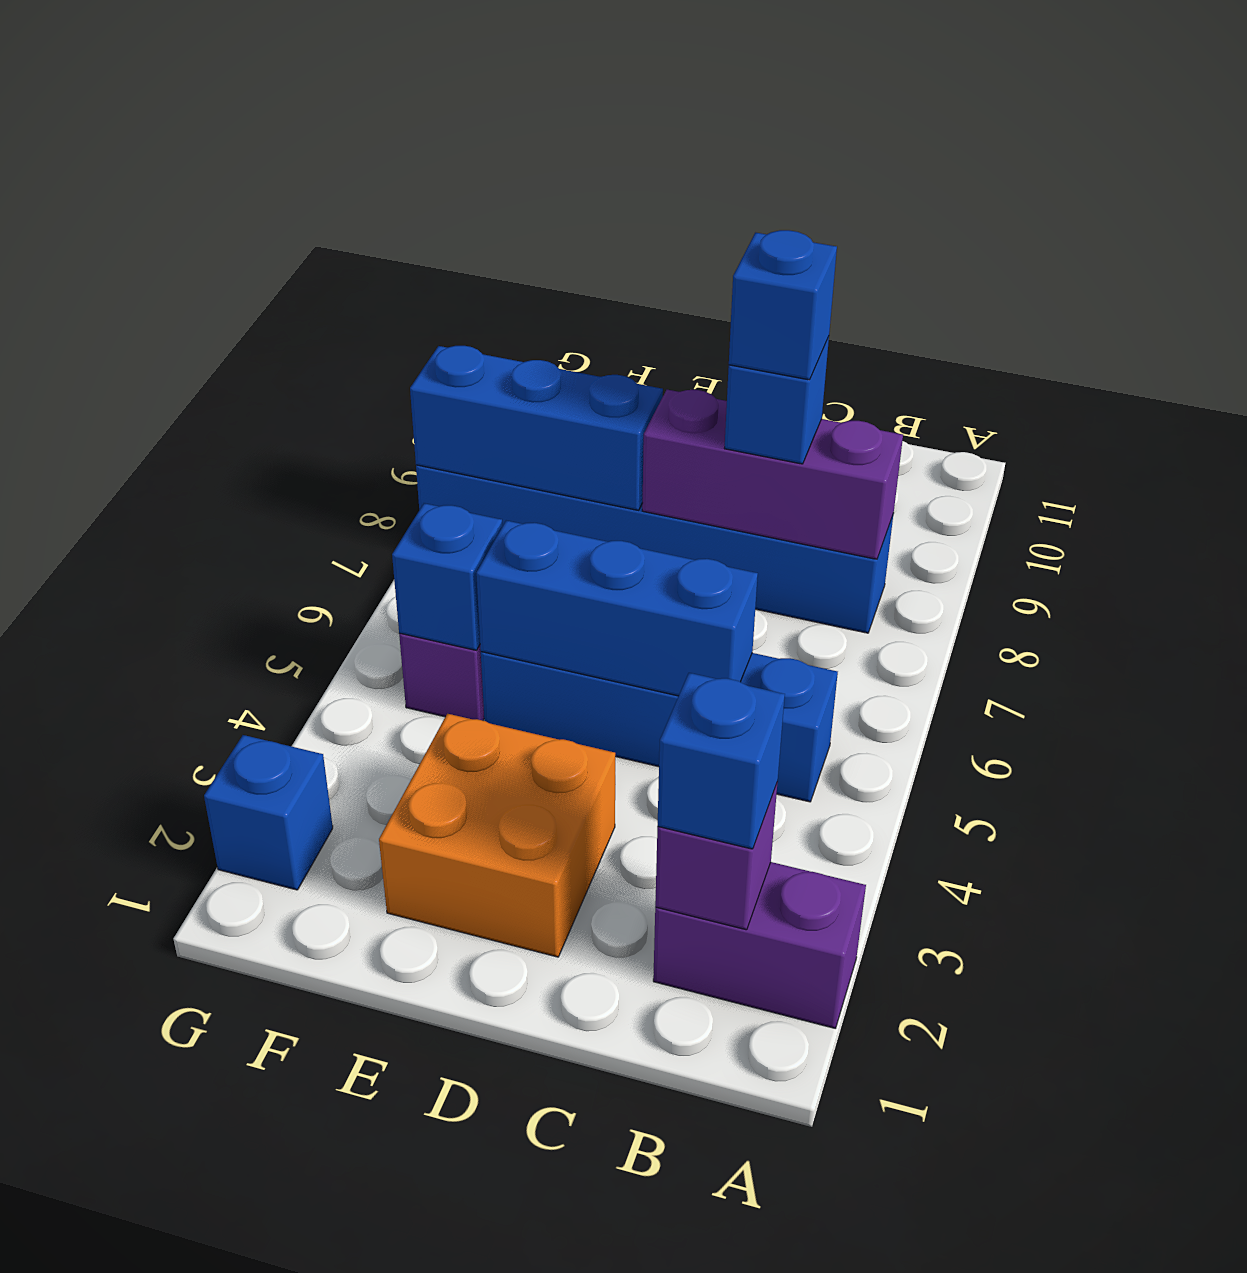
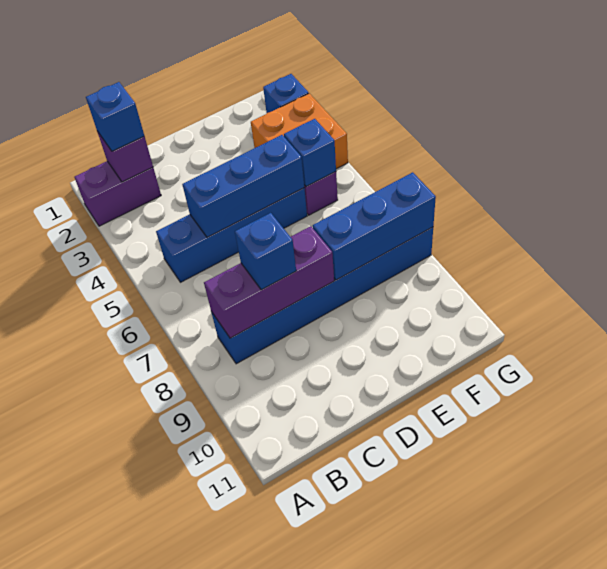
blue 1x1 brick [729,230,837,380] -> none
orange 2x2 brick [379,714,615,957] -> orange 2x2 brick moved to [251,93,348,169]

